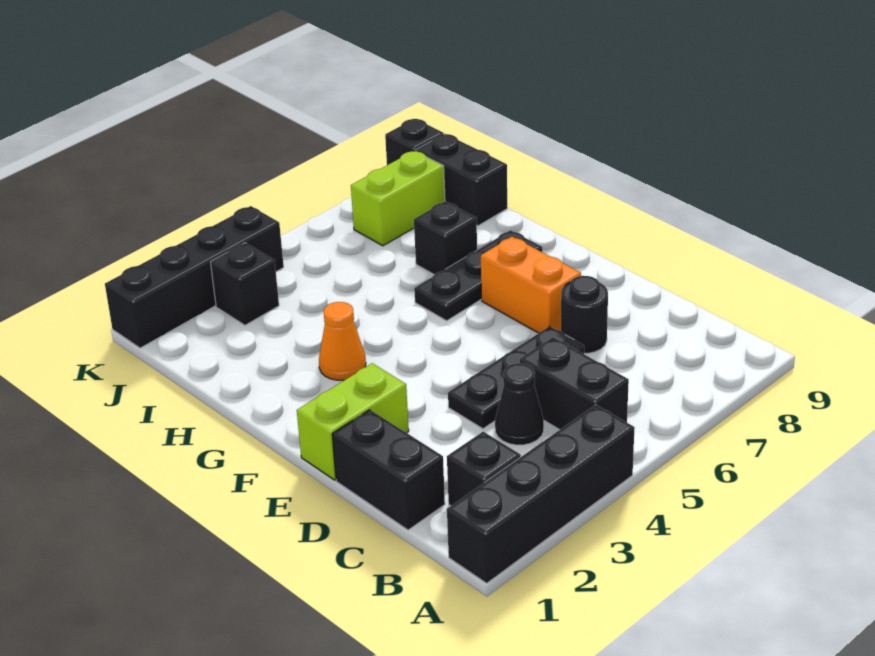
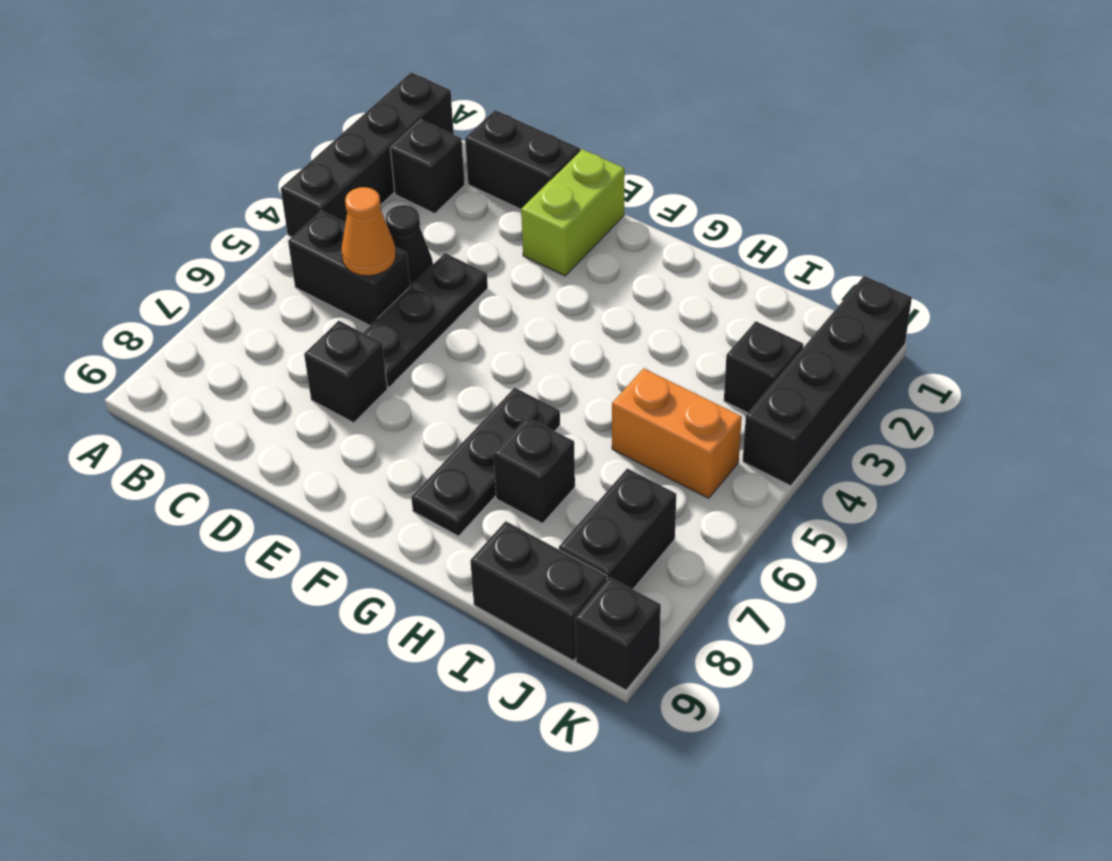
black 1x1 round brick [561,276,608,353] -> black 1x1 brick [304,321,387,423]
orange 1x2 brick [481,237,581,333] -> orange 1x2 brick moved to [612,368,742,498]
orange 1x1 cone [319,302,366,380] -> orange 1x1 cone moved to [341,187,396,276]
lime 1x2 brick [351,151,445,246] -> black 1x2 brick [559,468,676,589]

